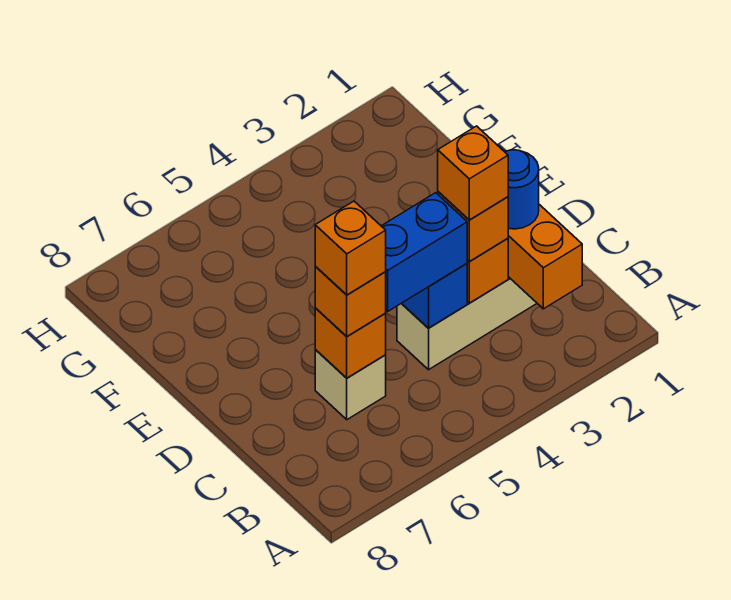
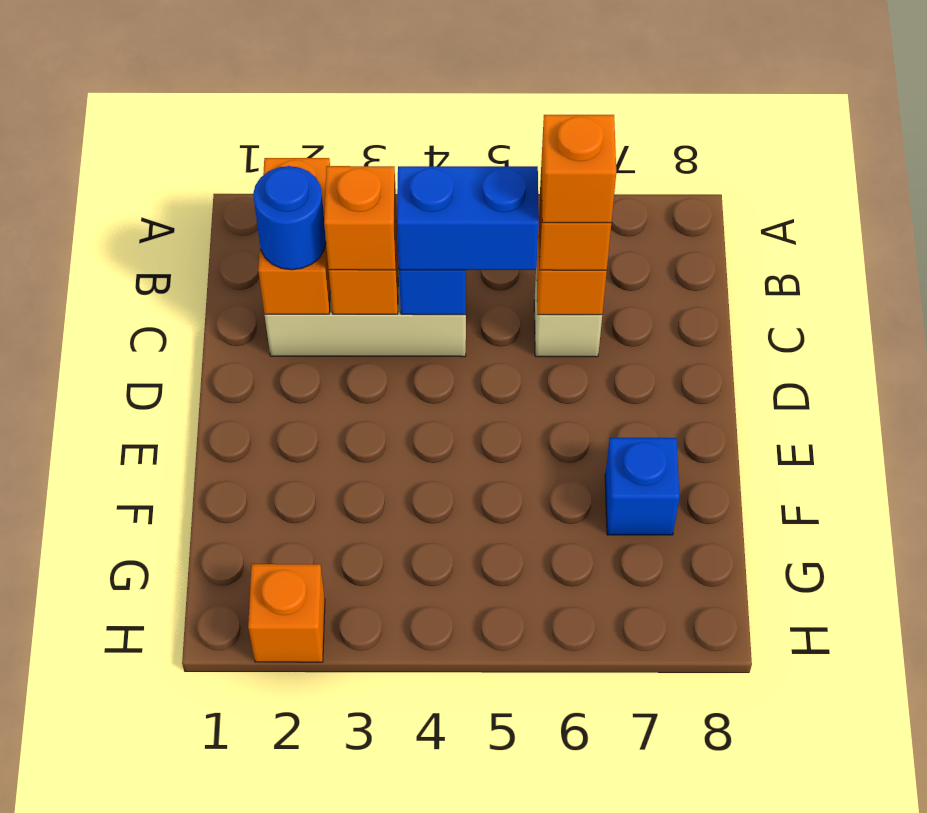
orange 1x1 brick [438,126,508,220] -> orange 1x1 brick moved to [248,564,325,662]
none -> blue 1x1 brick [605,438,679,535]

